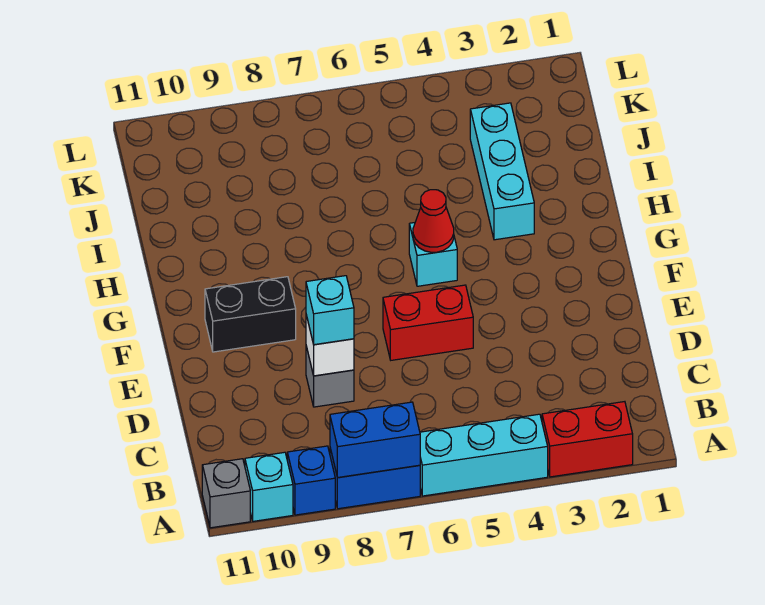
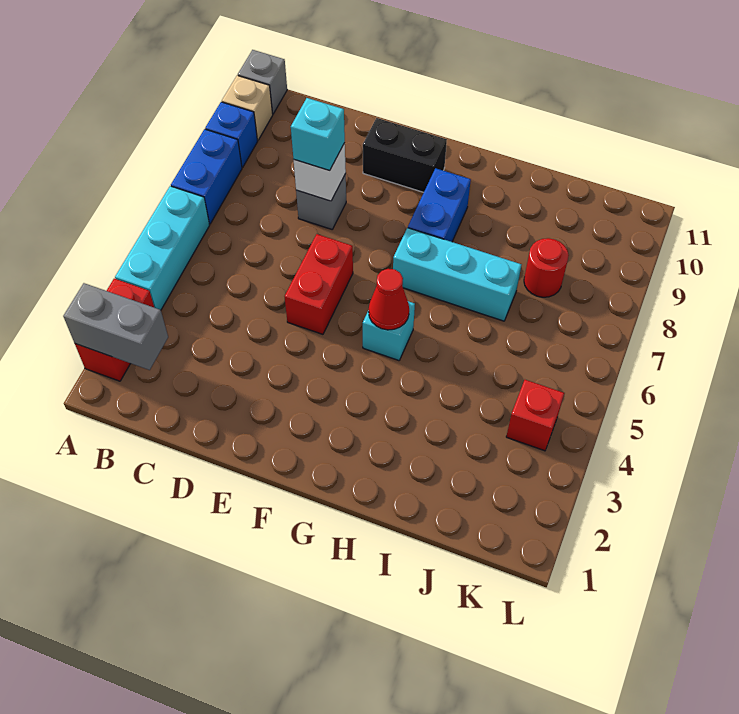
none -> grey 1x2 brick [63,283,168,370]
blue 1x2 brick [330,402,420,478] -> blue 1x2 brick moved to [408,168,471,242]
cyan 1x1 brick [245,452,293,521] -> tan 1x1 brick [222,76,273,140]
black 1x2 brick [205,277,296,352] -> black 1x2 brick turned to [363,118,447,192]
cyan 1x3 brick [470,103,534,240] -> cyan 1x3 brick moved to [393,228,522,321]
none -> red 1x1 round brick [524,238,569,297]
none -> red 1x1 brick [506,380,564,451]

